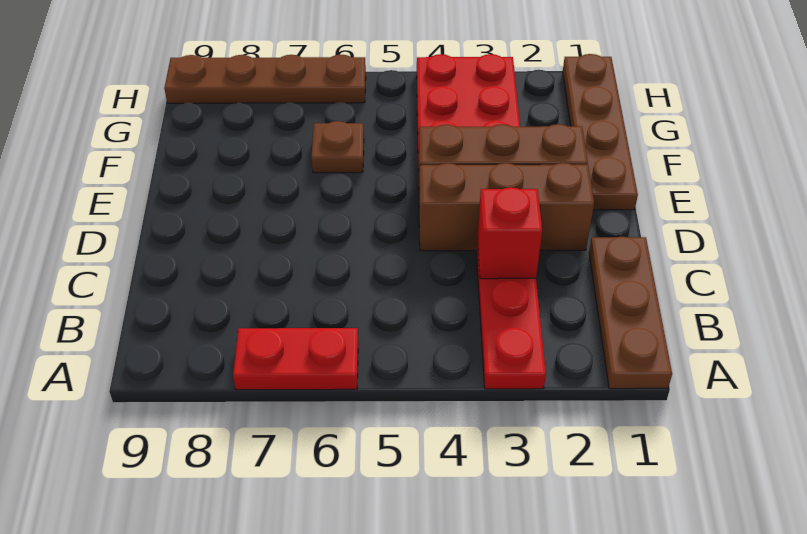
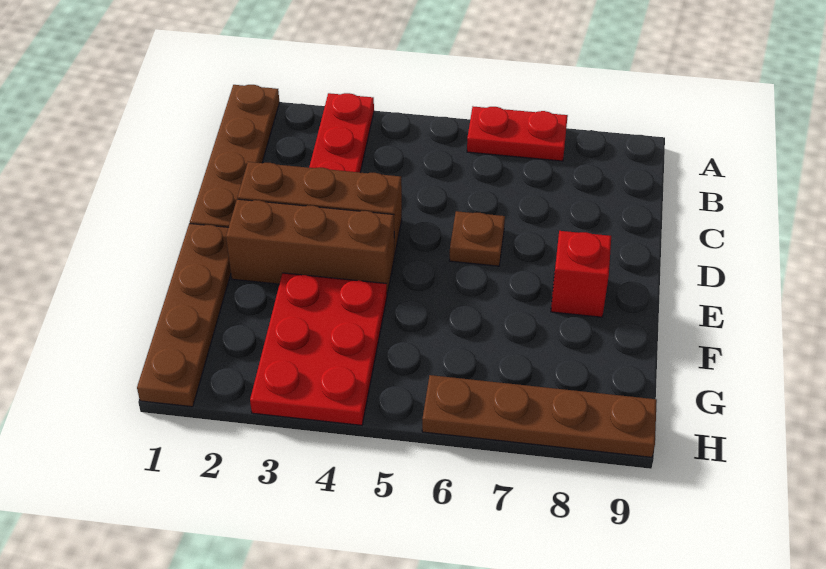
brown 1x3 plate [589,237,672,389] -> brown 1x4 plate [190,85,279,227]
red 1x1 brick [477,187,542,279] -> red 1x1 brick moved to [551,231,611,317]
brown 1x1 plate [311,121,364,173] -> brown 1x1 plate moved to [450,211,505,266]

